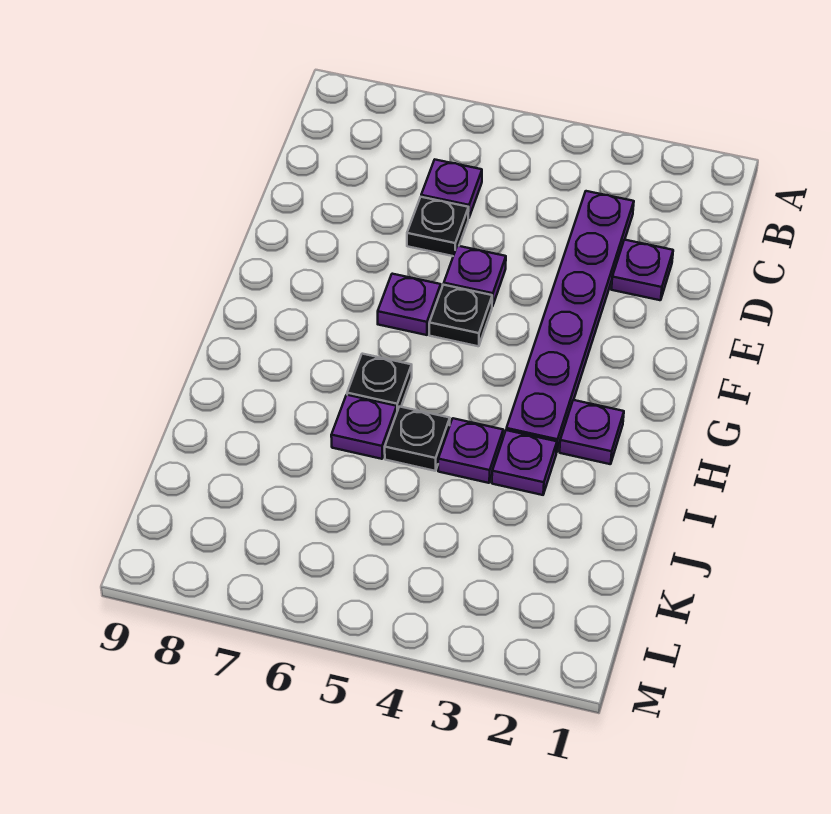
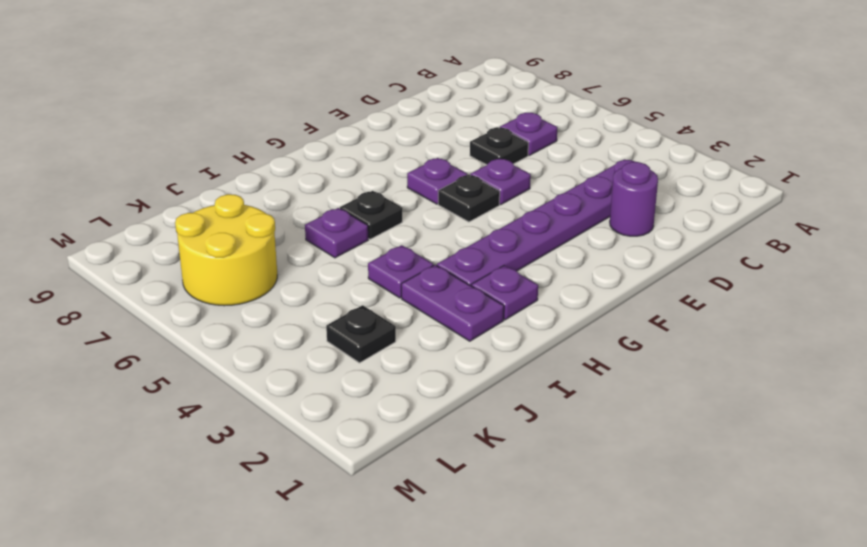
purple 1x1 plate [611,240,673,300] -> purple 1x1 round brick [610,162,658,236]
purple 1x1 plate [492,430,557,495] -> purple 1x2 plate [401,265,504,341]
black 1x1 plate [385,407,450,471] -> black 1x1 plate moved to [326,305,396,363]
none -> yellow 2x2 round brick [175,194,277,306]

